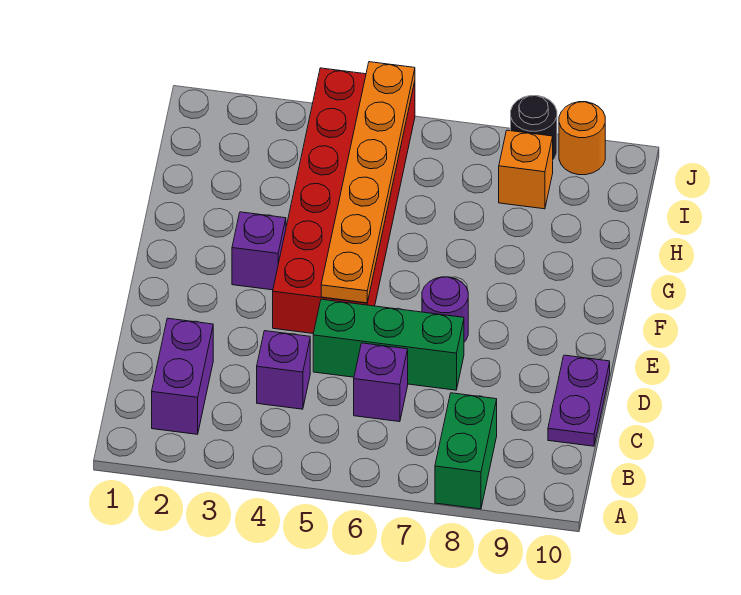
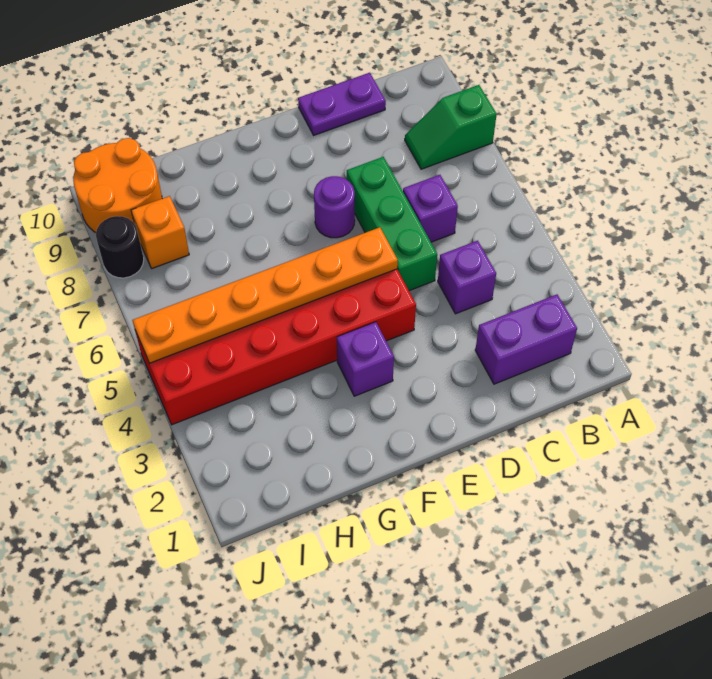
green 1x2 brick [435,393,497,509] -> green 1x2 slope [405,85,497,169]
orange 1x1 round brick [559,102,605,175] -> orange 2x2 round brick [73,138,162,233]

